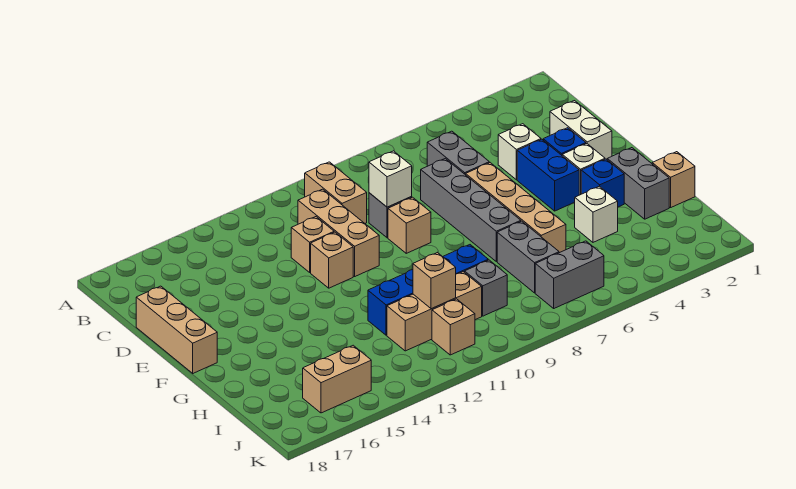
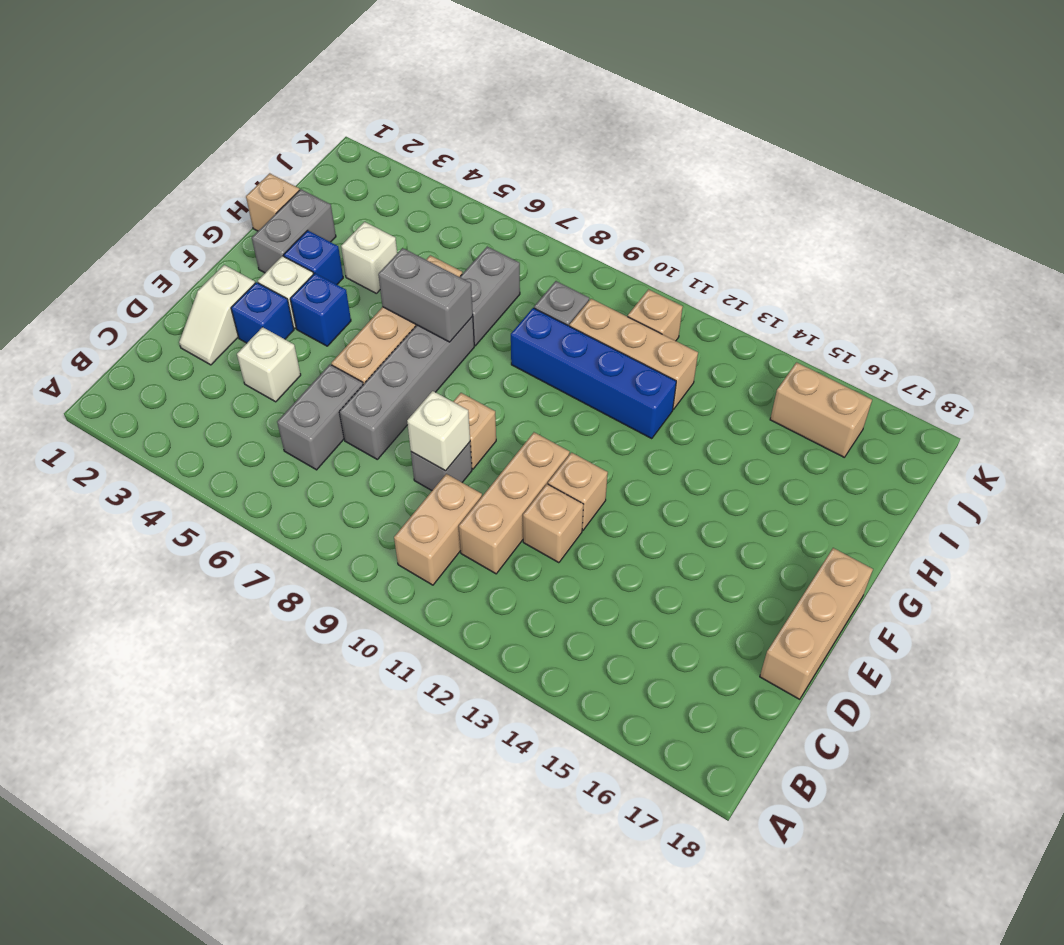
white 1x2 brick [550,101,612,159] -> white 1x2 slope [179,265,255,365]
blue 1x2 brick [517,139,579,211] -> blue 1x1 brick [290,273,351,346]
tan 1x1 brick [413,252,456,309] -> none
grey 1x2 brick [535,241,604,308] -> grey 1x2 brick moved to [378,248,473,342]

